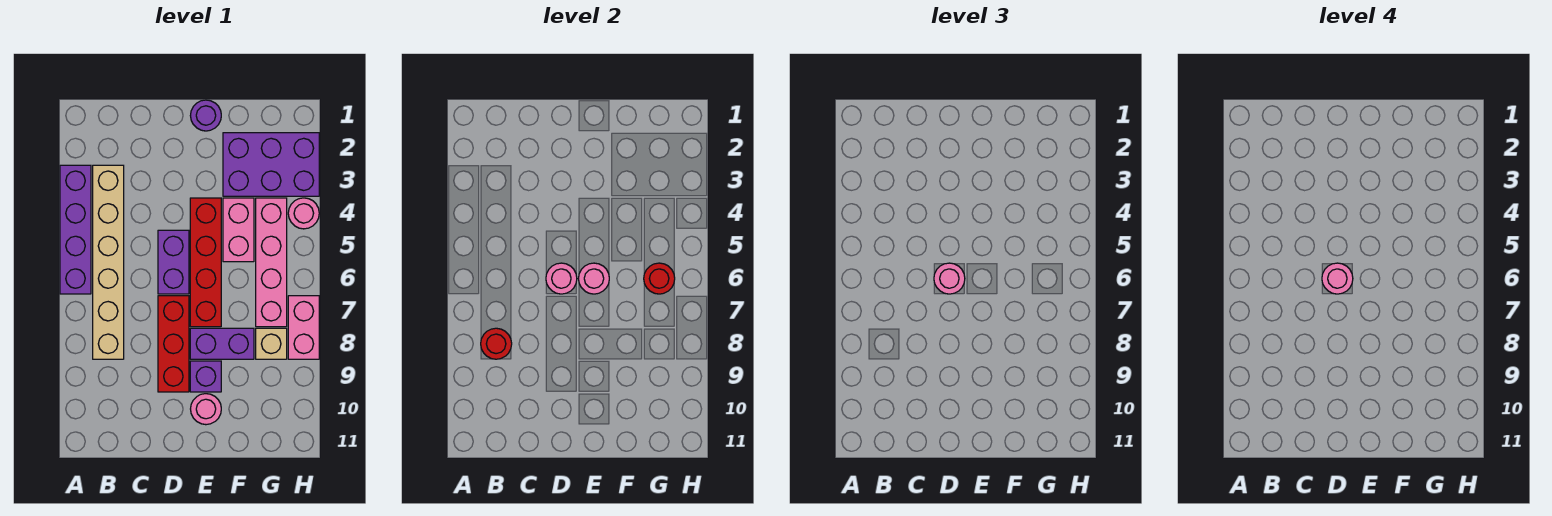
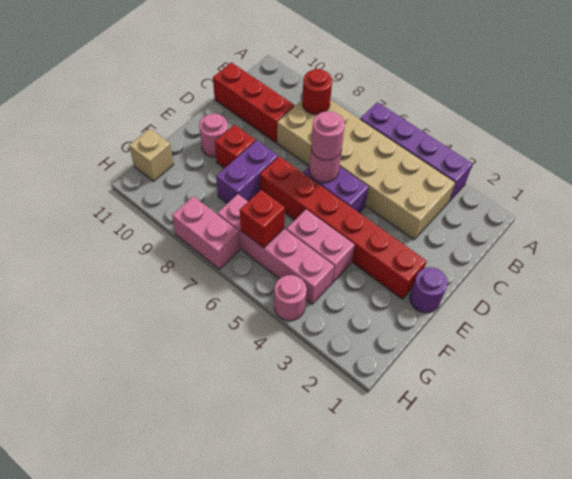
tan 1x6 brick [93,165,124,359] -> tan 2x6 brick [277,100,455,240]
pink 1x1 round brick [1322,263,1353,294] -> none
red 1x3 brick [158,296,189,392] -> red 1x3 brick moved to [213,62,294,143]
red 1x4 brick [190,198,221,327] -> red 1x6 brick [260,156,426,299]
pink 1x1 round brick [578,263,609,294] -> none
purple 1x1 brick [190,361,221,392] -> red 1x1 brick [215,125,255,168]
purple 2x3 brick [223,133,319,196] -> none
red 1x1 round brick [644,263,675,294] -> red 1x1 brick [240,190,285,248]
tan 1x1 brick [256,328,287,359] -> tan 1x1 brick moved to [129,129,174,181]

